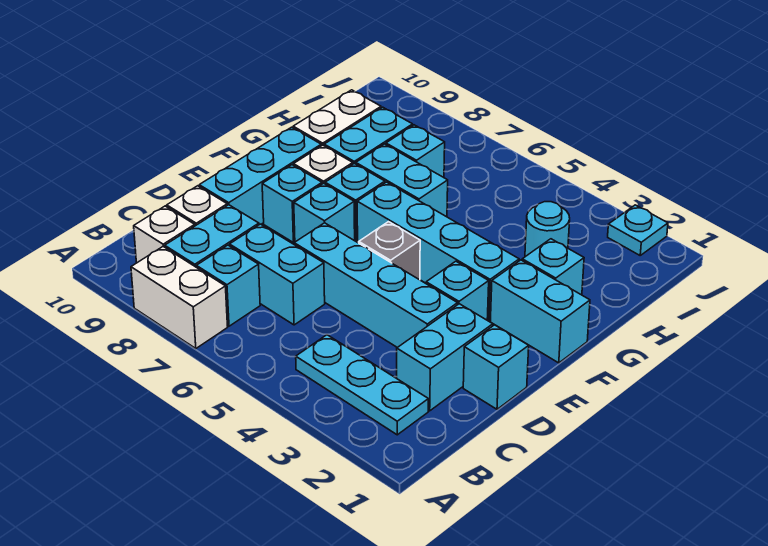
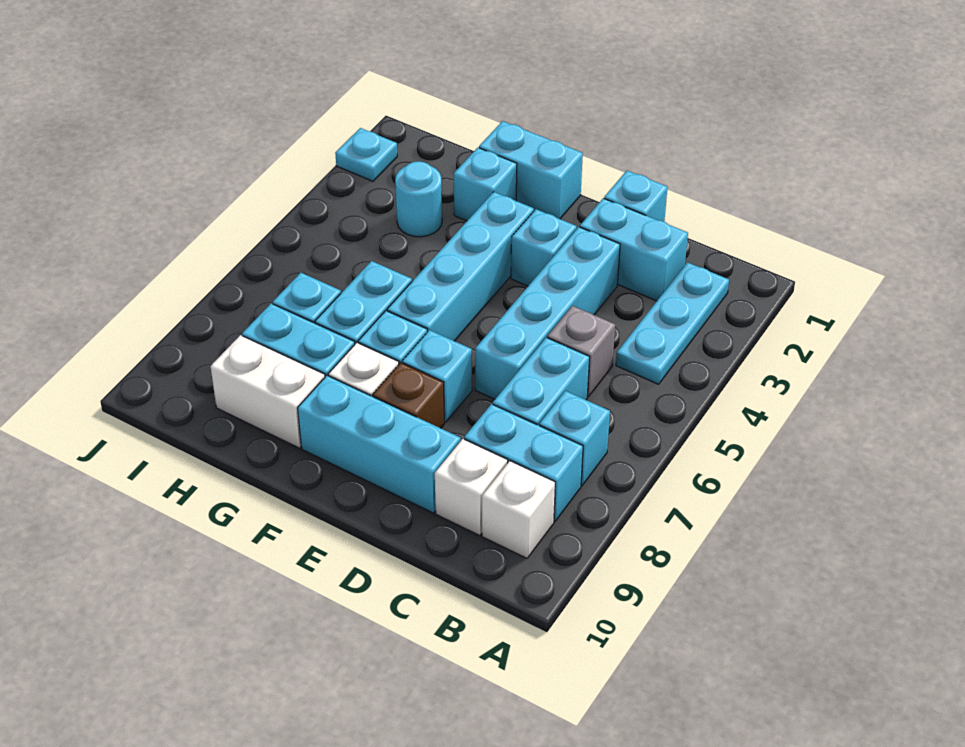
white 1x2 brick [131,247,228,349] -> none
grey 1x1 brick [359,222,420,280] -> grey 1x1 brick moved to [547,306,615,397]
cyan 1x1 brick [262,165,322,242] -> brown 1x1 brick [373,363,444,428]
cyan 1x2 brick [490,260,590,363] -> cyan 1x2 brick turned to [479,121,583,219]

